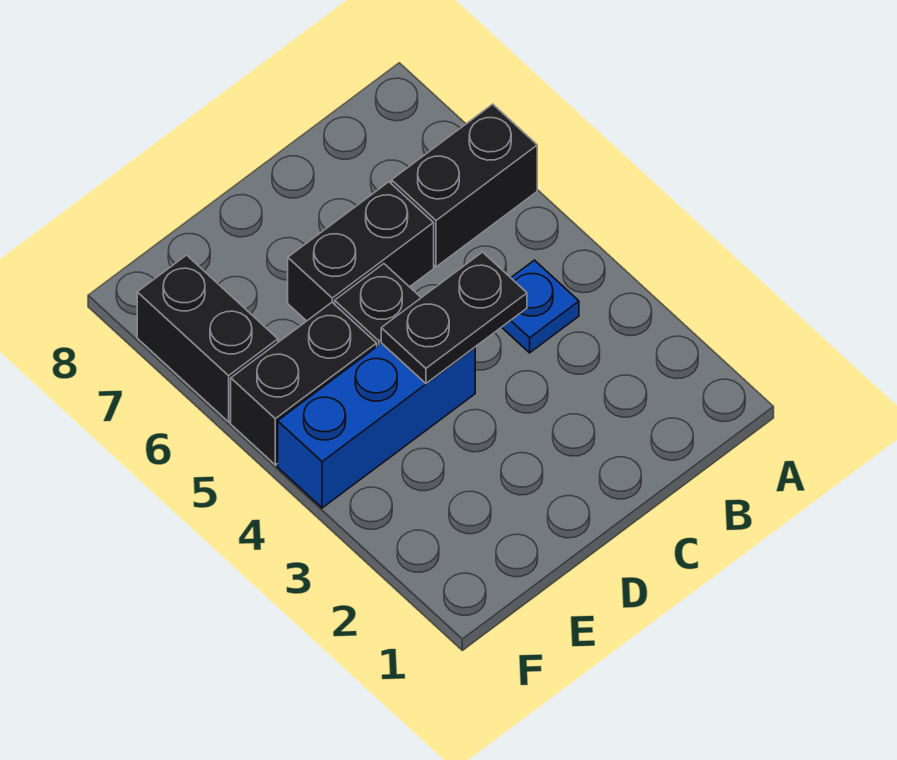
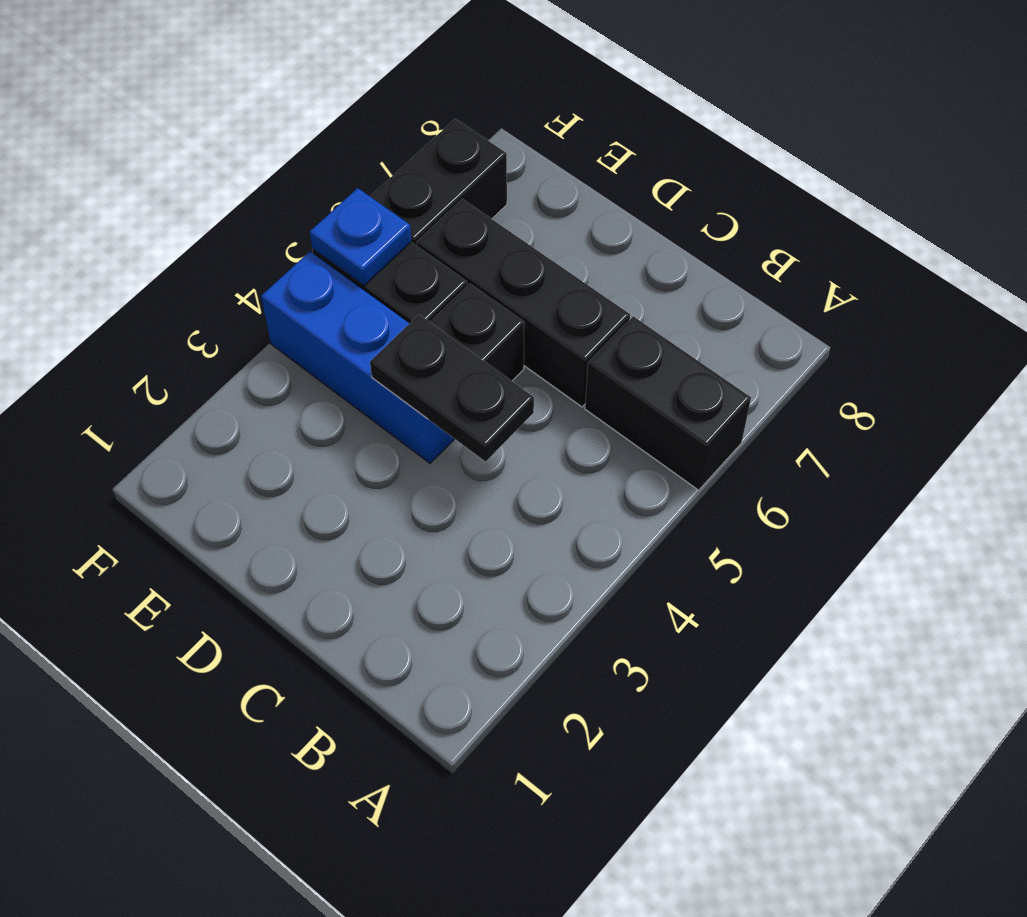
blue 1x1 plate [502,260,579,353] -> blue 1x1 plate moved to [310,188,411,286]
black 1x2 brick [288,182,434,321] -> black 1x3 brick [417,199,630,407]

